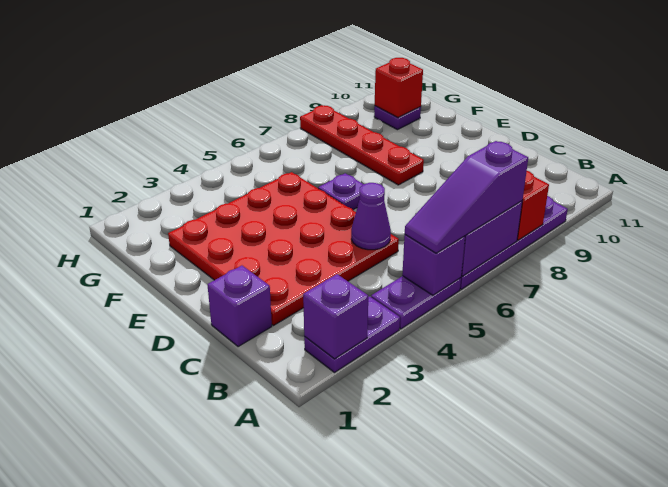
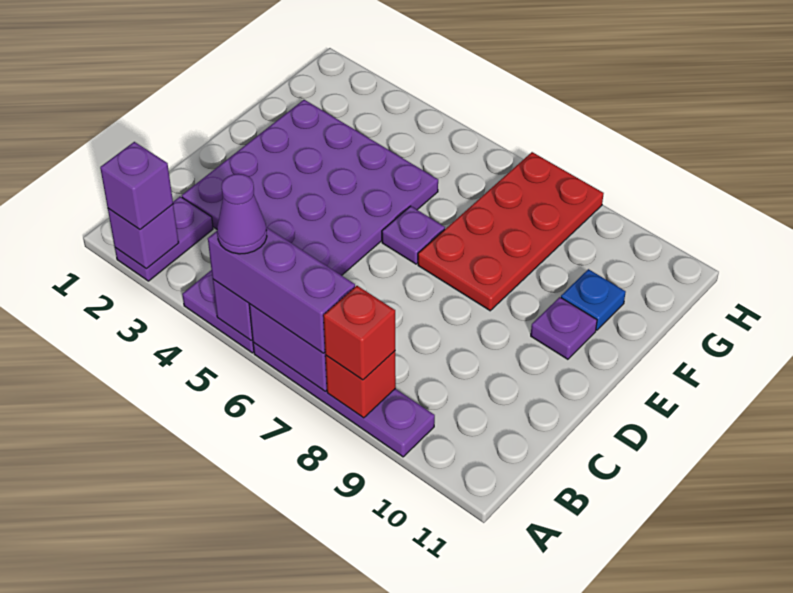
purple 1x2 plate [304,296,400,373] -> purple 1x2 plate turned to [115,197,213,281]
purple 1x3 slope [405,141,528,253] -> purple 1x3 brick [208,227,355,353]
purple 1x1 brick [207,266,272,347] -> purple 1x1 brick moved to [100,142,173,229]
red 4x4 plate [168,172,399,326] -> purple 4x4 plate [182,100,438,275]
purple 1x1 cone [351,183,391,250] -> purple 1x1 cone moved to [217,174,267,254]
red 1x4 plate [300,105,424,185] -> red 2x4 plate [418,152,604,311]
none -> blue 1x1 plate [561,269,626,330]
purple 1x1 plate [374,106,421,130] -> purple 1x1 plate moved to [531,297,597,359]
red 1x1 brick [375,58,423,118] -> red 1x1 brick moved to [323,286,395,380]

